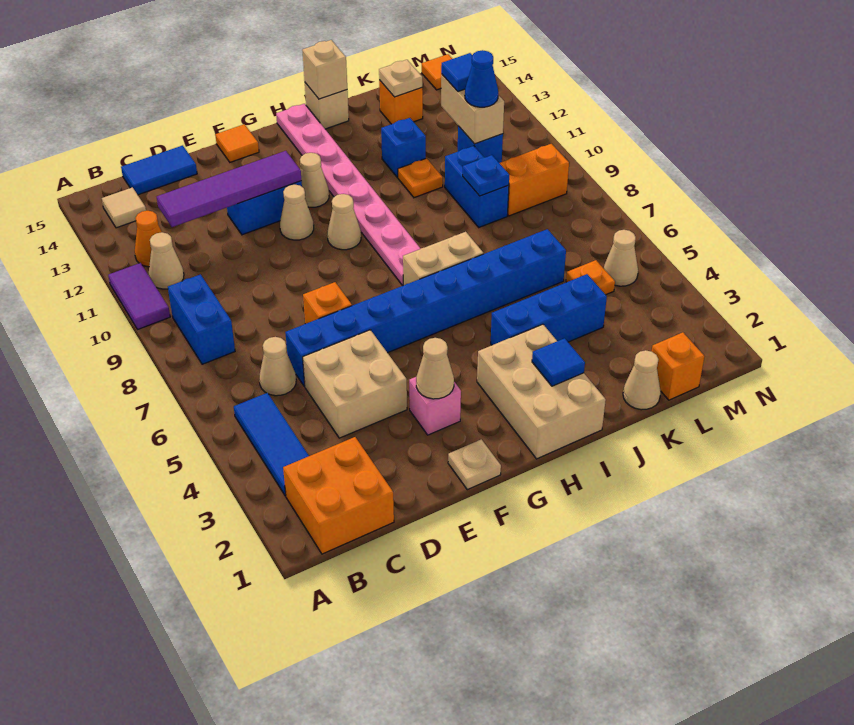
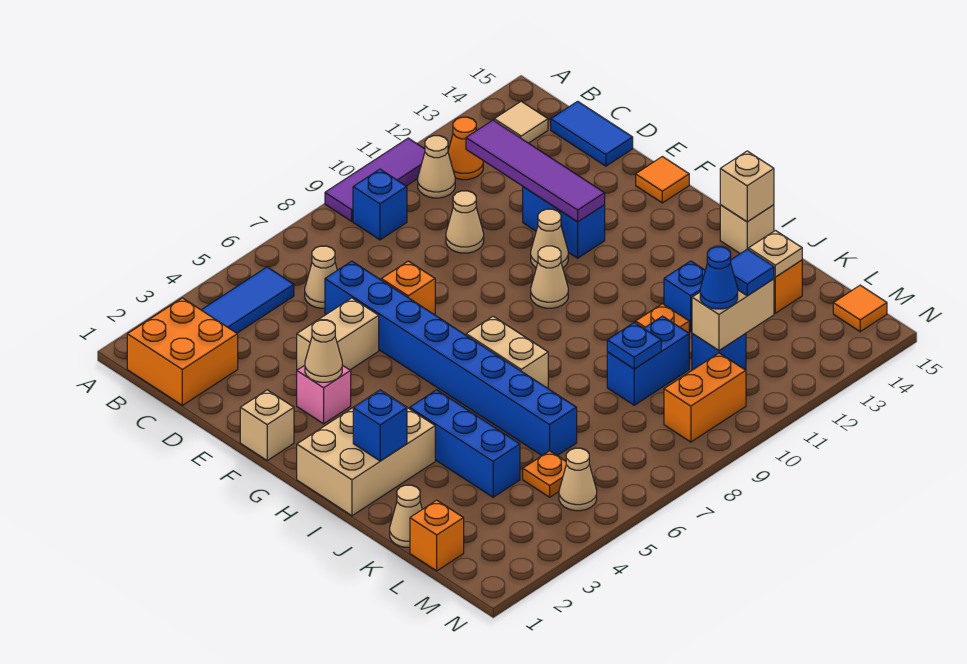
purple 1x2 tile [108,263,170,329] -> purple 1x3 tile [325,138,425,221]
blue 1x2 brick [168,274,235,364] -> blue 1x1 brick [353,169,407,240]
tan 2x2 brick [303,330,407,438] -> tan 1x2 brick [297,298,379,370]
tan 1x1 plate [448,439,501,490] -> tan 1x1 brick [240,390,294,460]
tan 1x1 cone [300,153,329,207] -> tan 1x1 cone moved to [446,191,484,253]
pink 1x8 plate [276,104,421,286] -> none
blue 1x1 tile [532,338,585,386] -> blue 1x1 brick [353,390,407,461]
orange 1x2 brick [500,144,569,216] -> orange 1x2 brick turned to [664,353,746,442]

